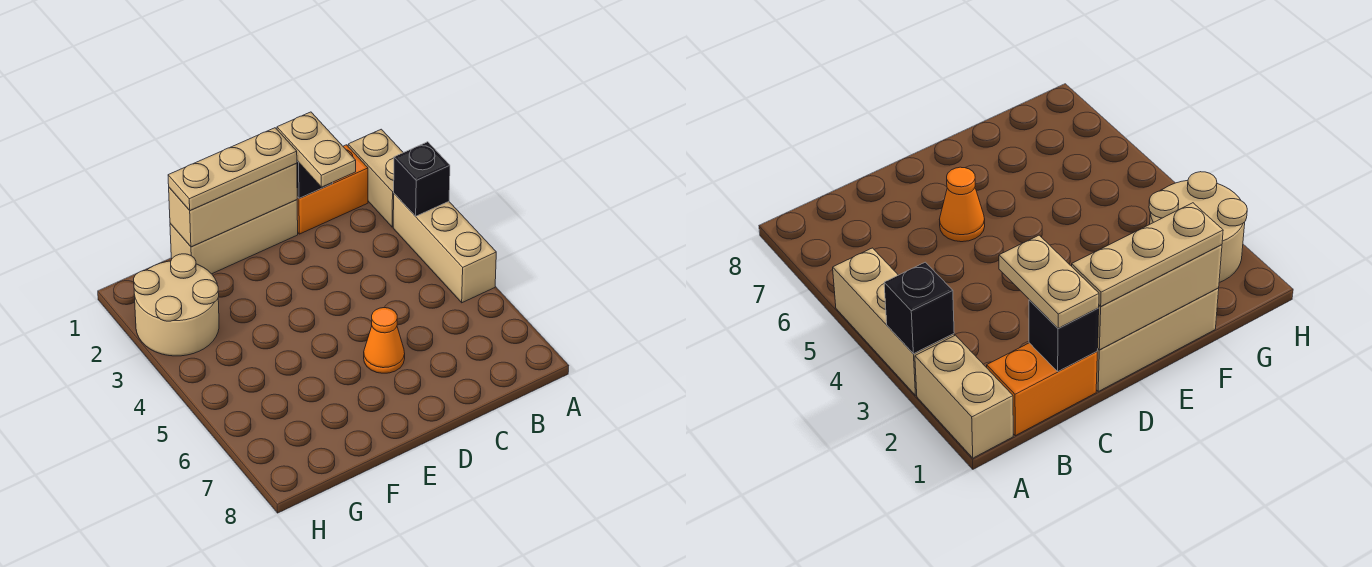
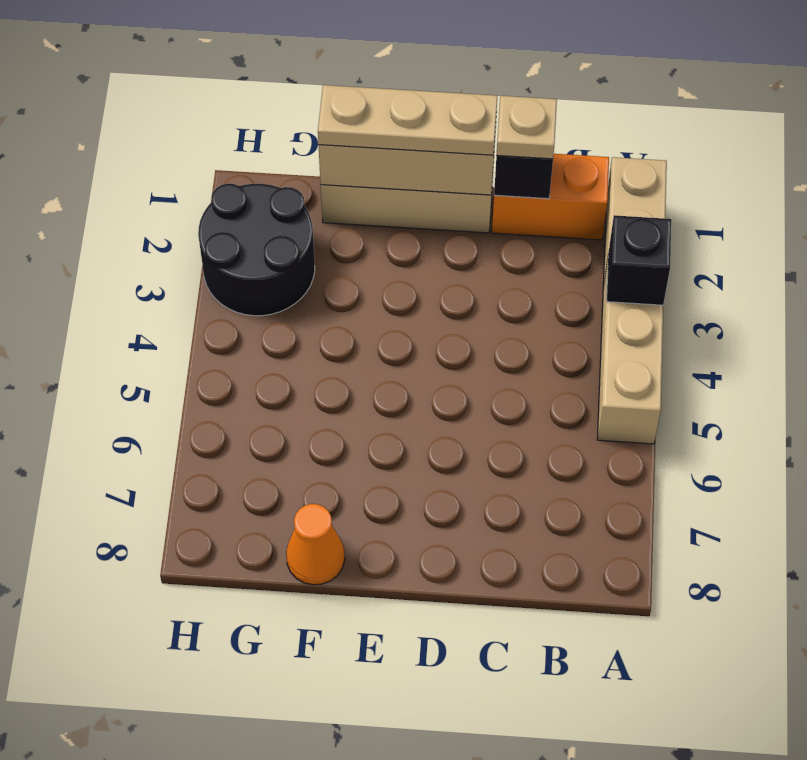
tan 1x2 plate [277,112,356,187] -> tan 1x1 plate [497,96,557,159]
orange 1x1 cone [364,308,405,373] -> orange 1x1 cone moved to [286,504,345,585]
tan 2x2 round brick [134,254,219,356] -> black 2x2 round brick [198,184,315,316]

